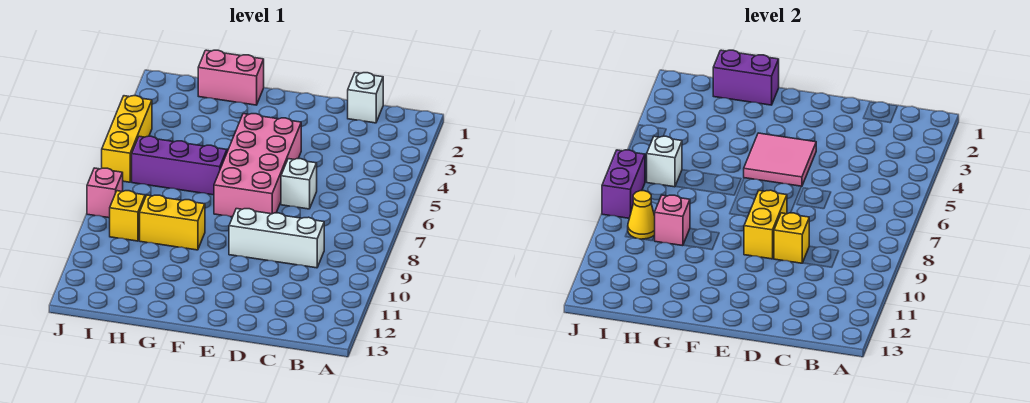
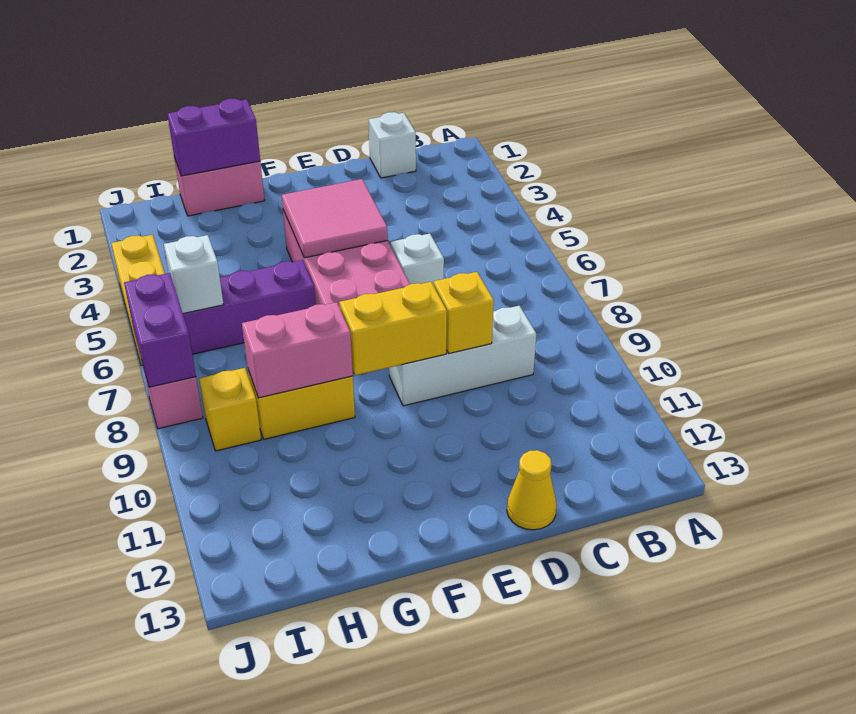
yellow 1x2 brick [744,190,787,259] -> yellow 1x2 brick turned to [339,282,447,375]
pink 1x1 brick [655,195,690,246] -> pink 1x2 brick [242,302,353,398]
yellow 1x1 cone [628,191,655,239] -> yellow 1x1 cone moved to [507,450,557,530]

